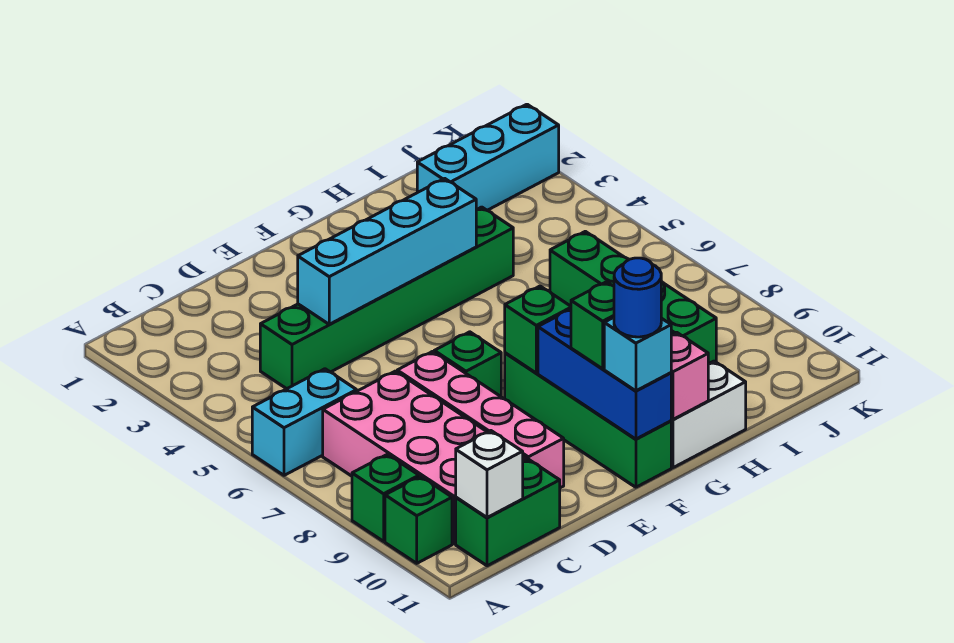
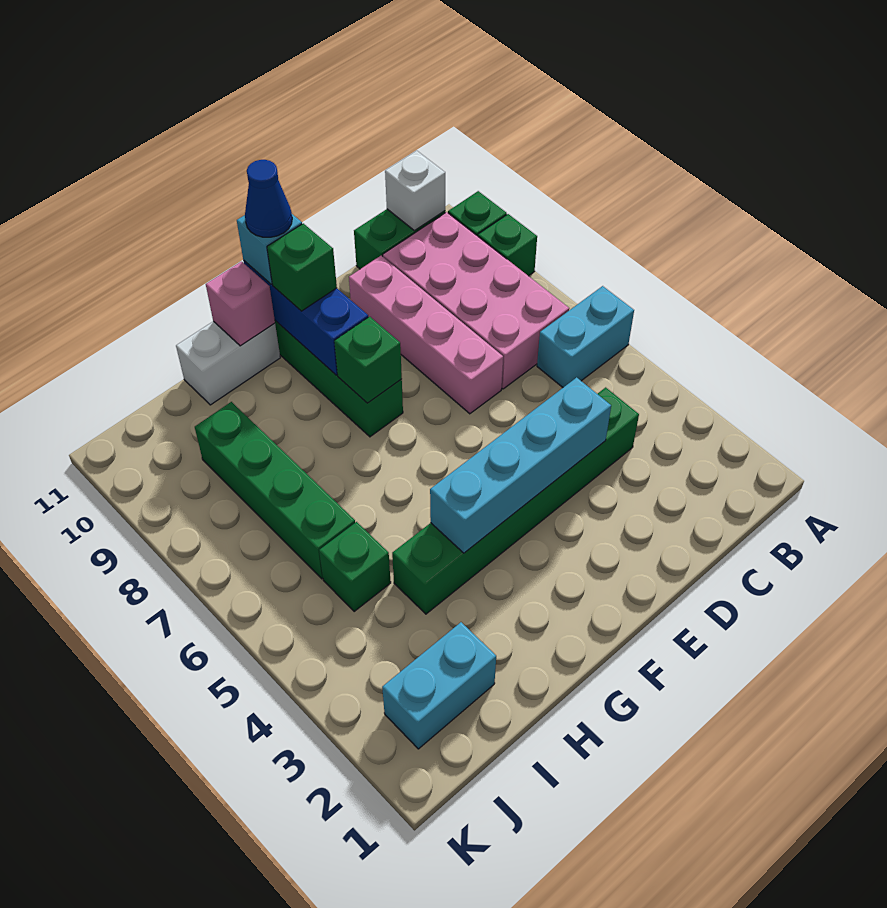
green 1x1 brick [434,332,501,396] -> green 1x1 brick moved to [319,522,391,611]
blue 1x1 round brick [614,258,661,337] -> blue 1x1 cone [245,160,292,237]
cyan 1x3 brick [417,104,559,210] -> cyan 1x2 brick [382,622,496,749]

